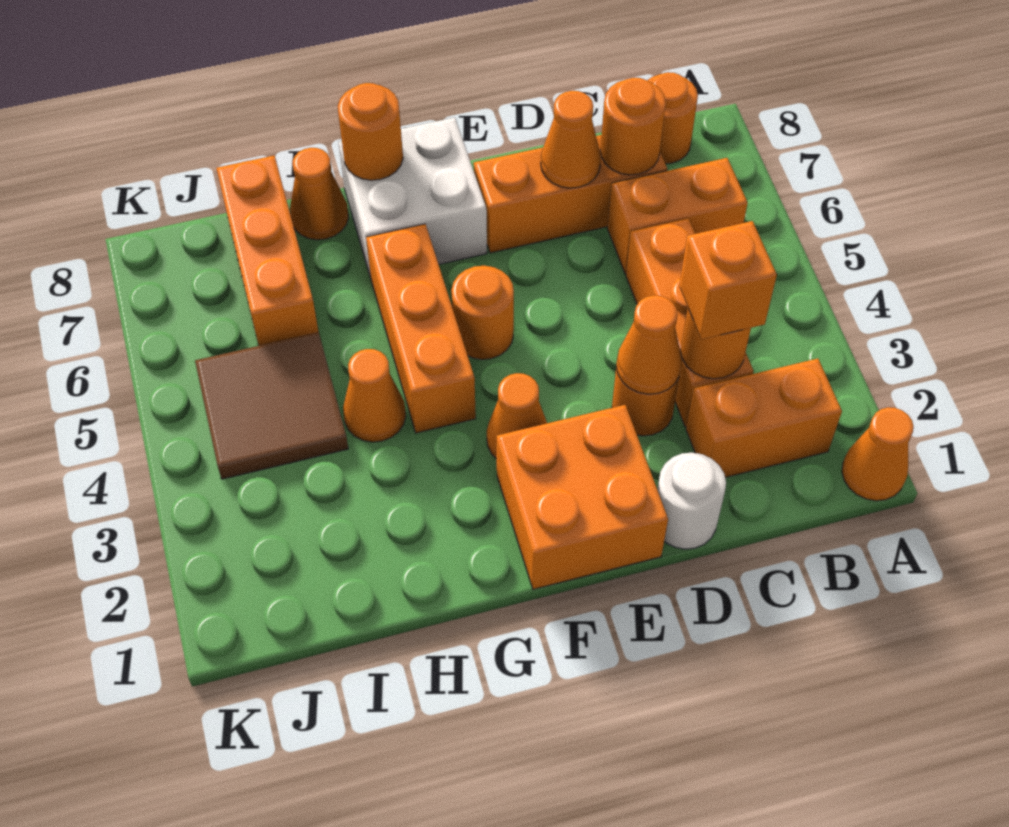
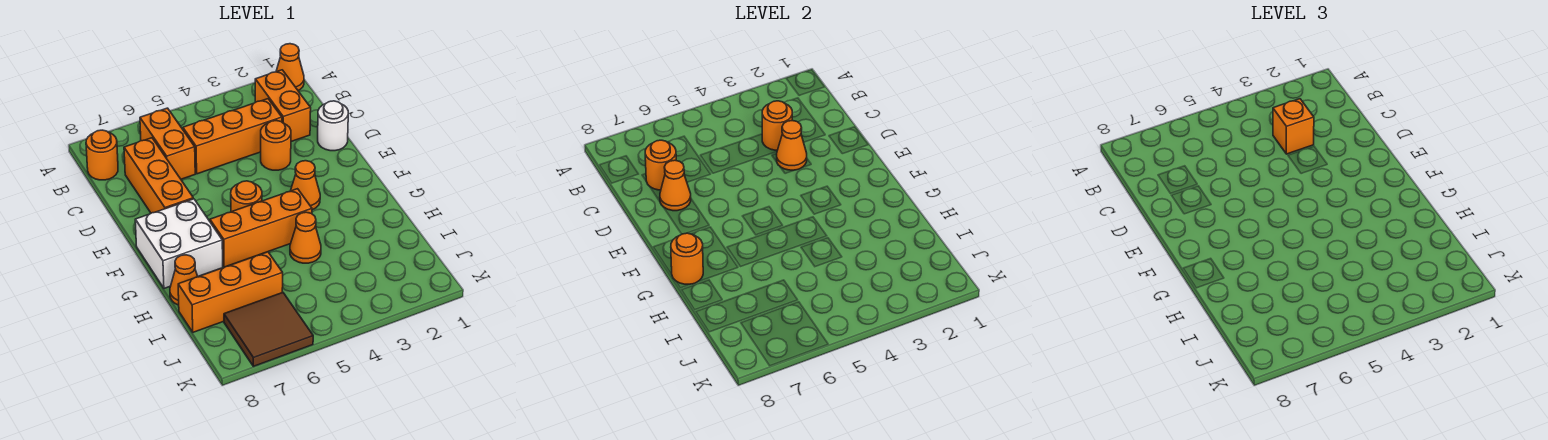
orange 2x2 brick [497,405,668,589] -> none
brown 2x2 tile [195,332,348,479] -> brown 2x2 tile moved to [224,292,313,366]

